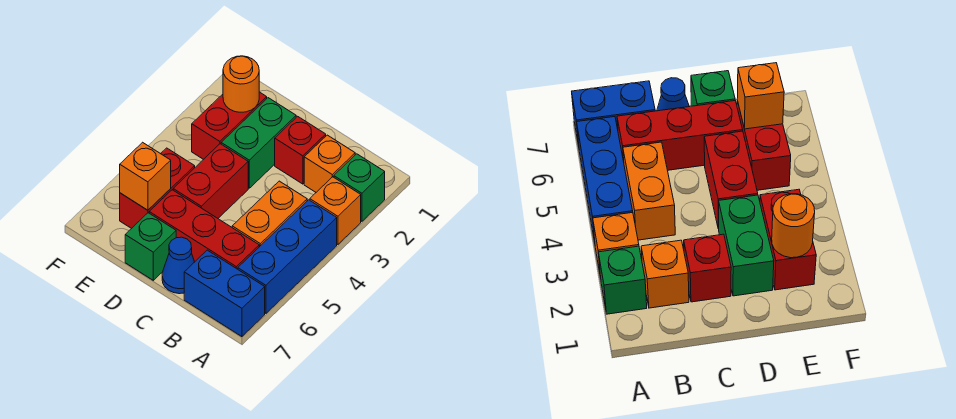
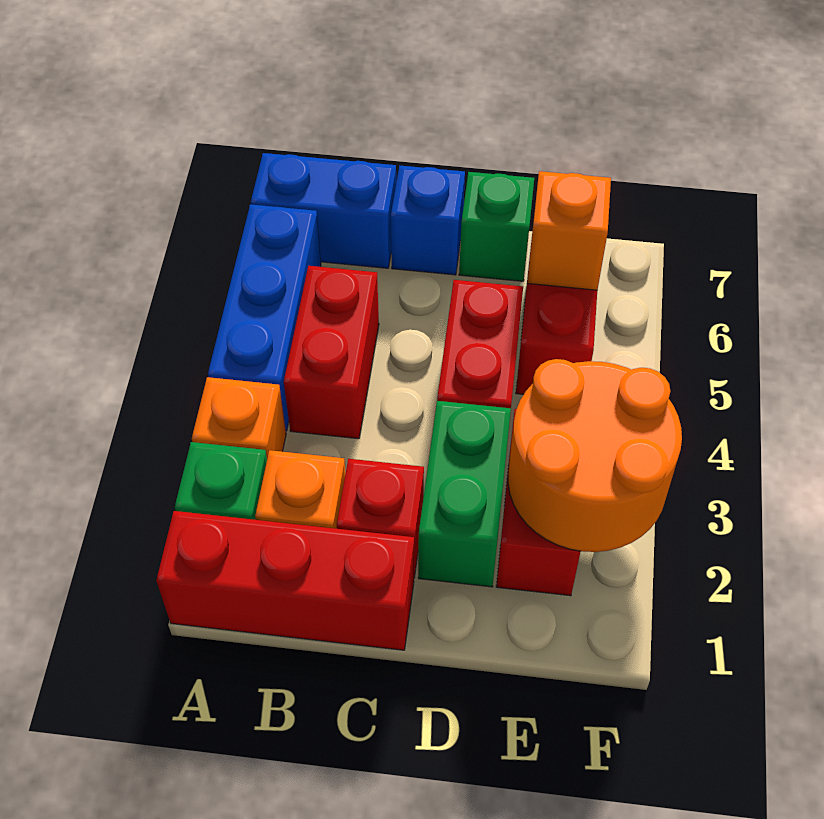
orange 1x2 brick [232,181,307,247] -> red 1x2 brick [284,266,379,439]
red 1x3 brick [149,190,259,269] -> red 1x3 brick moved to [156,511,414,650]
blue 1x1 cone [162,237,194,294] -> blue 1x1 brick [391,166,465,275]
orange 1x1 round brick [223,56,259,112] -> orange 2x2 round brick [508,359,682,552]

